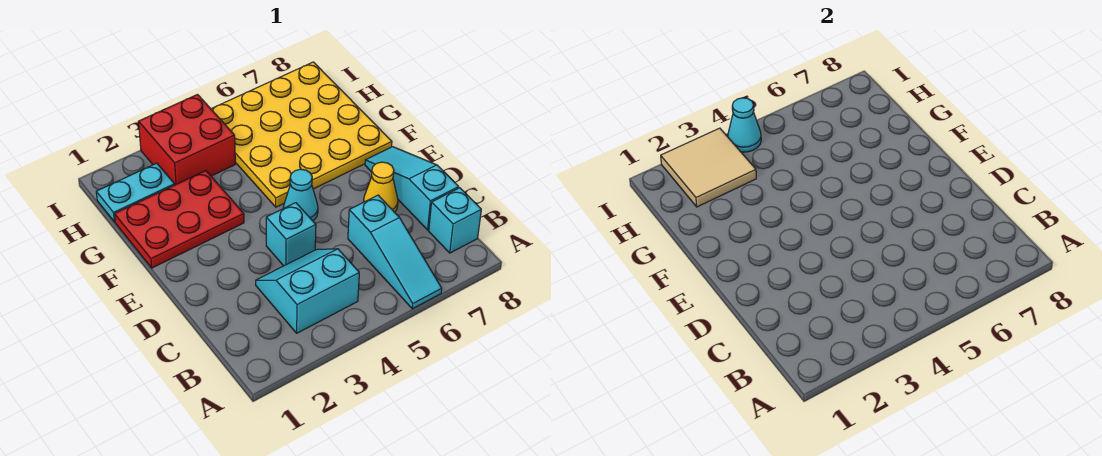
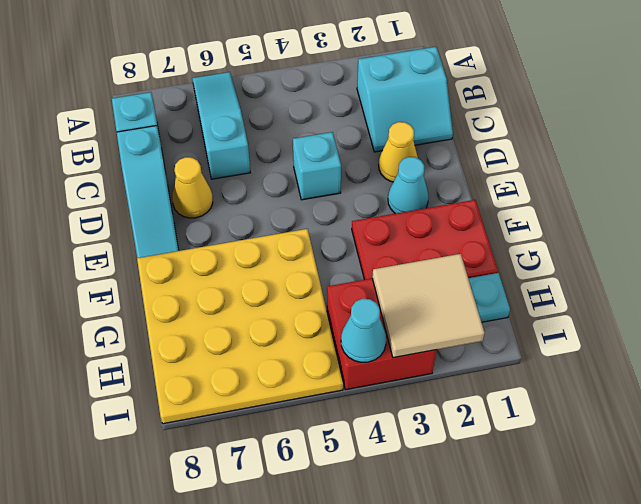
cyan 2x2 slope [256,249,359,333] -> cyan 2x2 slope moved to [357,47,453,152]
none -> yellow 1x1 cone [379,122,418,182]
cyan 1x1 cone [283,169,318,221] -> cyan 1x1 cone moved to [388,157,429,214]

